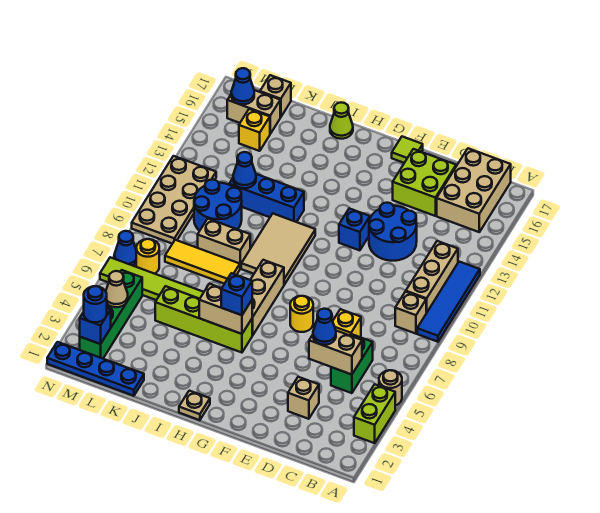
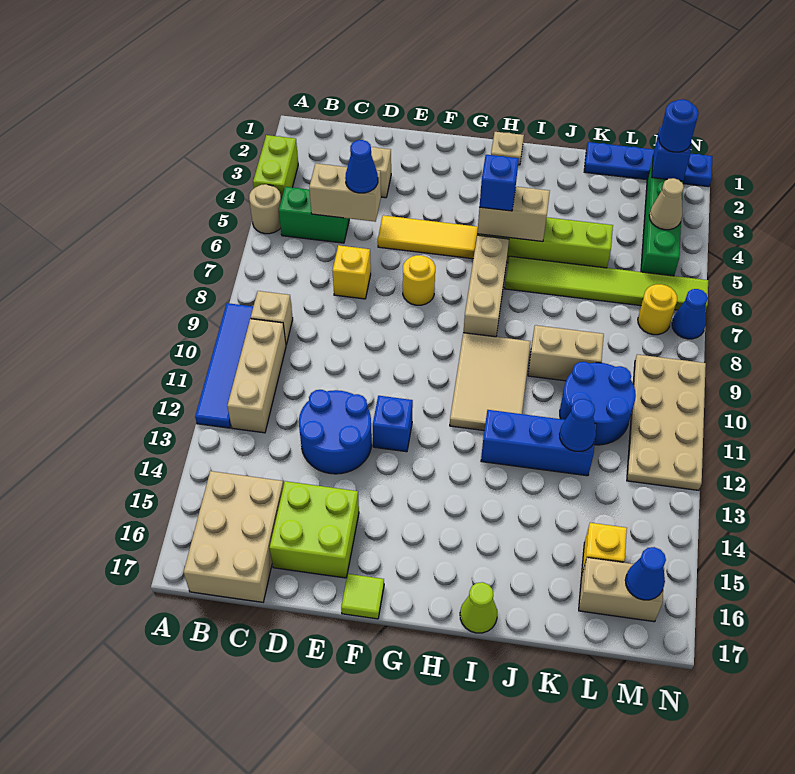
green 1x2 brick [331,334,373,393] -> green 1x2 brick turned to [279,187,349,243]
yellow 1x3 tile [165,240,240,284] -> yellow 1x3 tile moved to [378,215,478,259]
tan 1x1 brick [260,75,291,117] -> none

